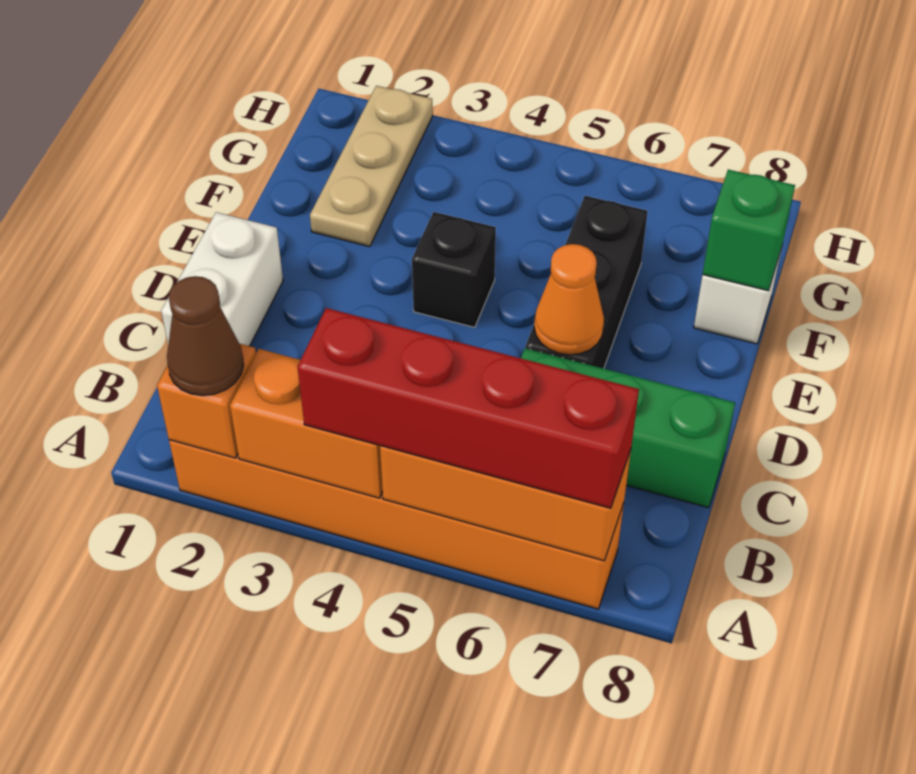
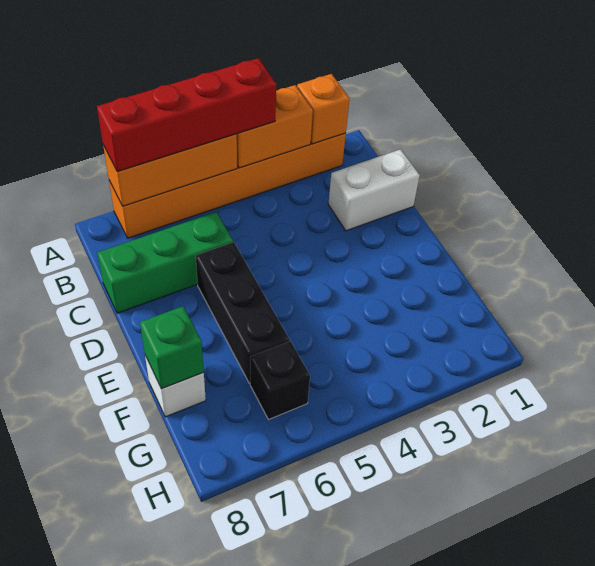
brown 1x1 cone [167,276,244,396] -> none
white 1x2 brick [161,212,283,346] -> white 1x2 brick turned to [328,149,420,231]
orange 1x1 cone [534,244,604,355] -> none
black 1x1 brick [412,212,496,327] -> black 1x1 brick moved to [250,341,310,420]
tan 1x3 plate [310,86,433,247] -> none

